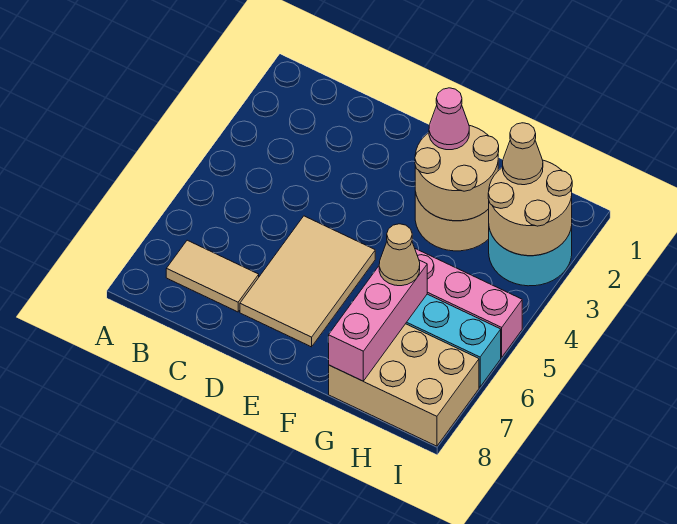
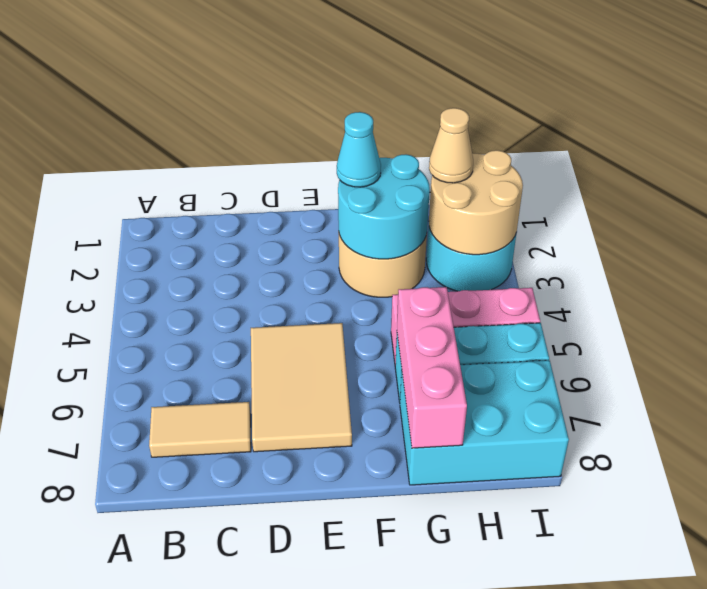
tan 2x2 round brick [415,125,499,221] -> cyan 2x2 round brick [338,154,430,259]
pink 1x1 cone [429,88,469,150] -> cyan 1x1 cone [337,112,381,187]
tan 1x1 cone [379,224,420,286] -> none
tan 2x3 brick [329,324,479,446] -> cyan 2x3 brick [400,360,569,485]

